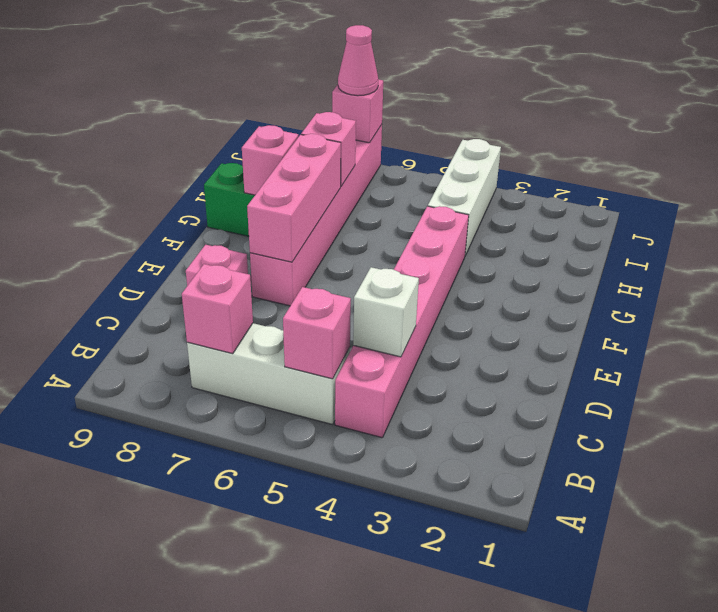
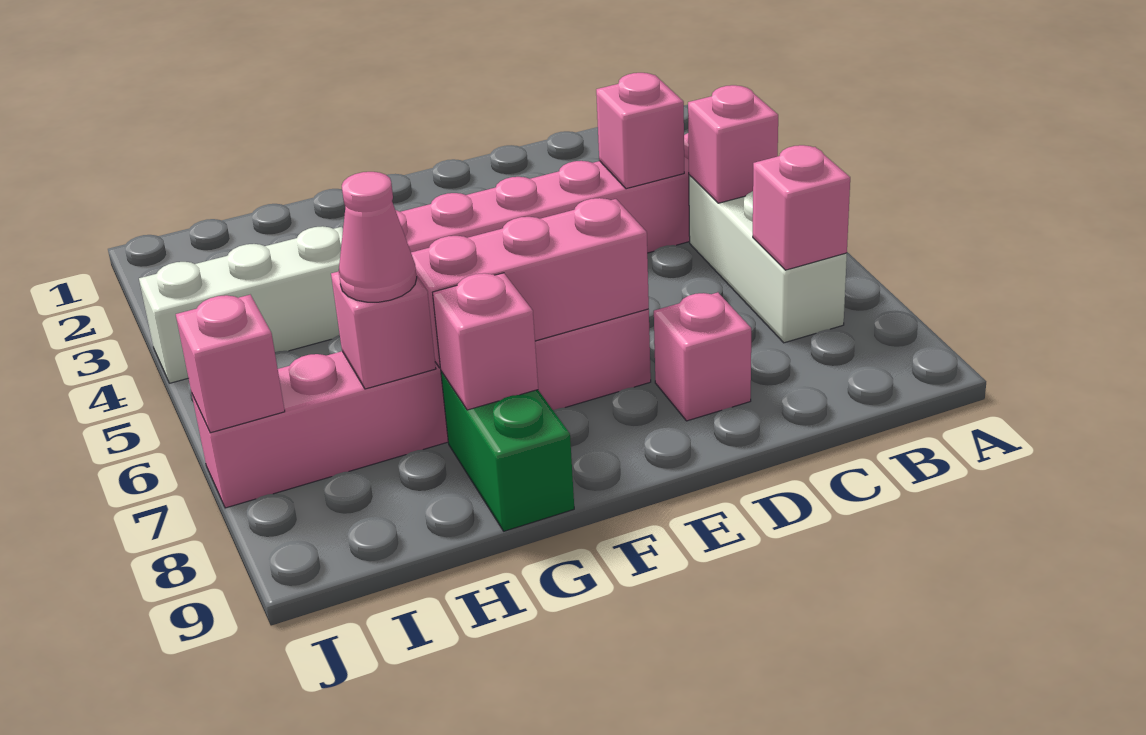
white 1x1 brick [353,267,419,357] -> pink 1x1 brick [596,73,684,189]
pink 1x1 cone [338,25,378,96] -> pink 1x1 cone moved to [339,172,417,302]

